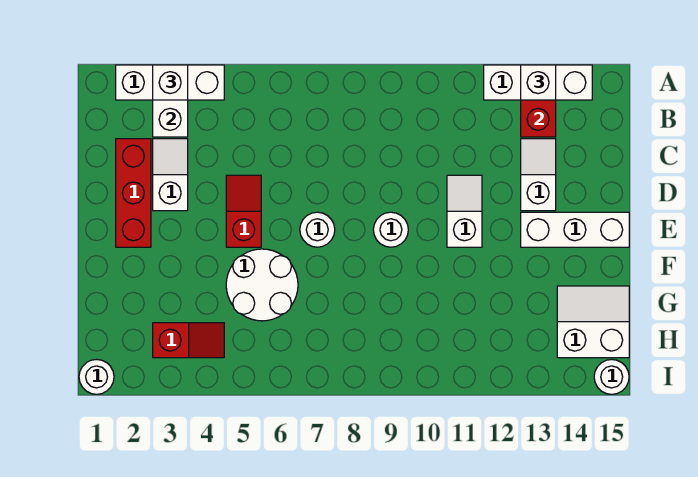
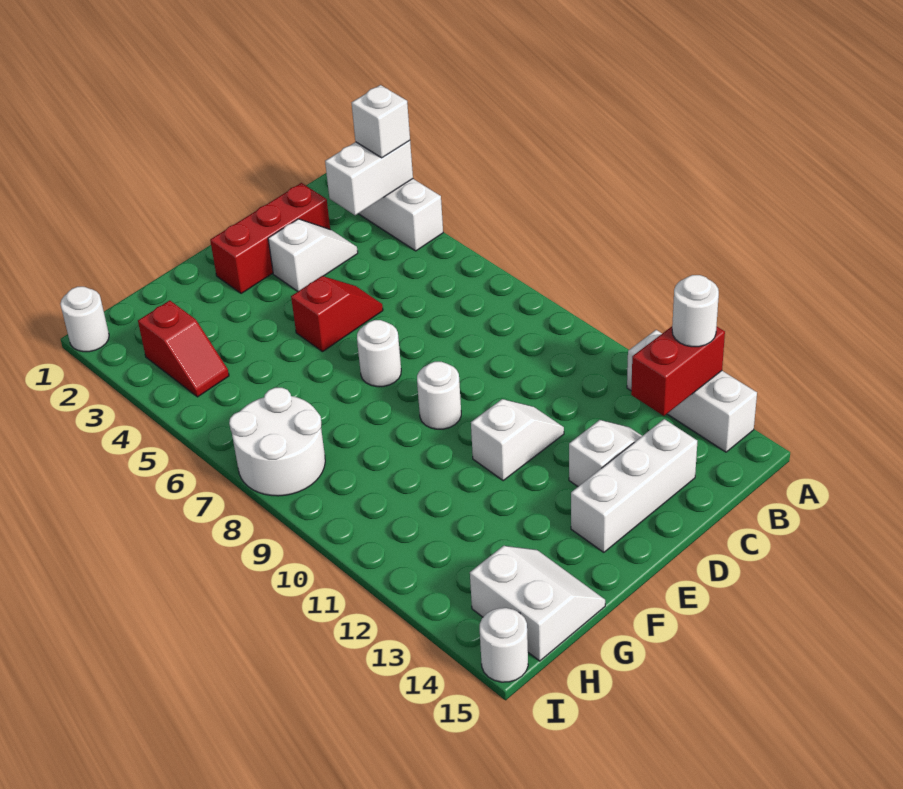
white 1x1 brick [521,65,556,100] -> white 1x1 round brick [672,275,719,347]
white 1x3 brick [521,212,629,247] -> white 1x3 brick turned to [571,419,697,552]
white 2x2 round brick [226,249,298,321] -> white 2x2 round brick moved to [229,388,325,496]

